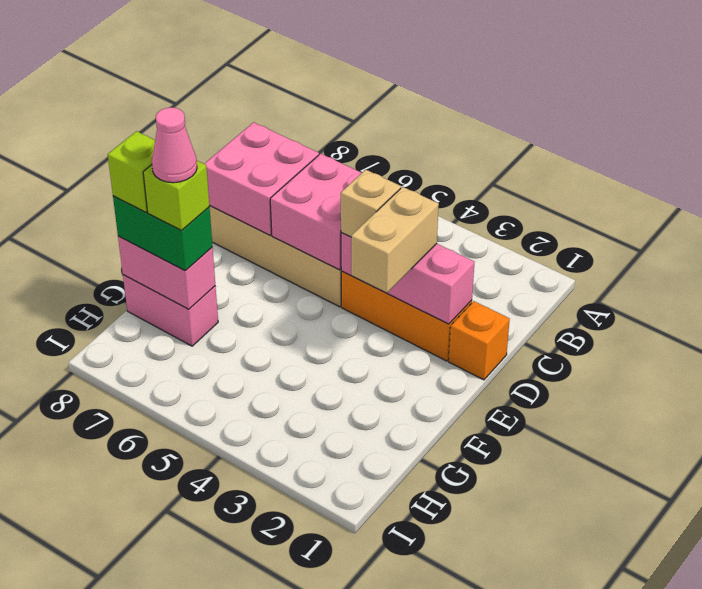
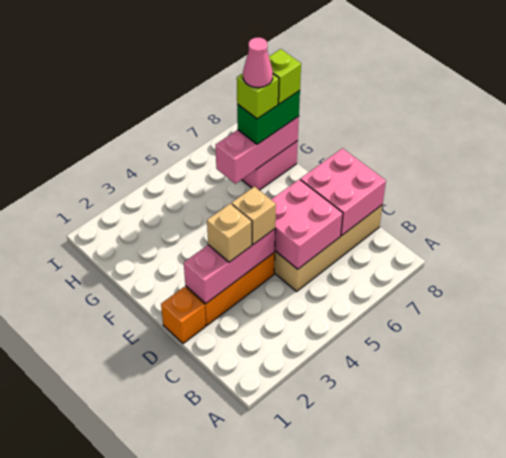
tan 1x2 brick [351,187,439,293] -> tan 1x1 brick [207,203,252,262]
pink 1x2 brick [118,236,215,309] -> pink 1x3 brick [215,116,299,184]

